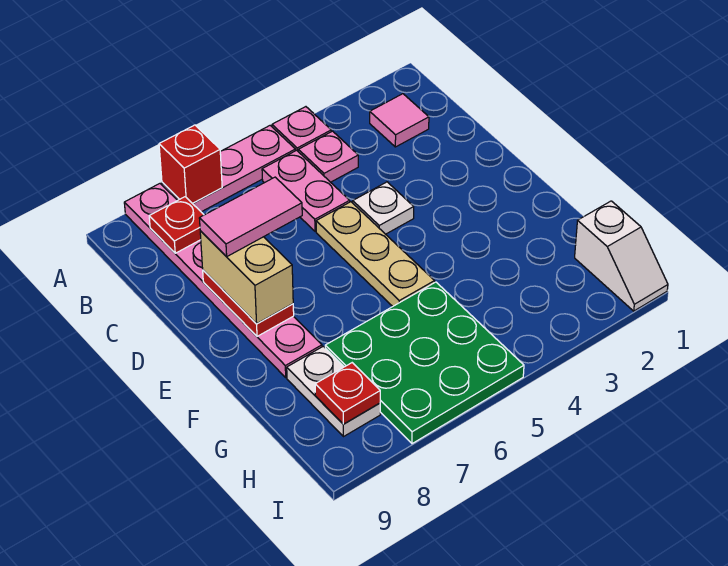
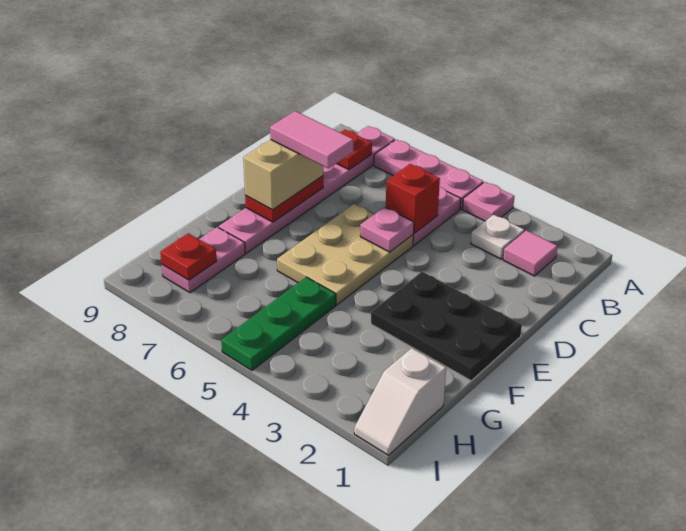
red 1x1 brick [159,125,222,204] -> red 1x1 brick moved to [386,164,440,233]
pink 1x1 plate [298,131,358,182] -> pink 1x1 plate moved to [360,207,414,252]
white 1x1 plate [353,182,414,234] -> white 1x1 plate moved to [471,215,524,259]
tan 1x3 plate [316,202,435,306] -> tan 2x3 plate [277,204,413,305]
none -> black 2x3 plate [371,272,522,381]
green 3x3 plate [325,282,524,444] -> green 1x3 plate [221,277,336,370]
white 1x2 plate [287,346,380,437] -> pink 1x2 plate [162,227,245,293]

